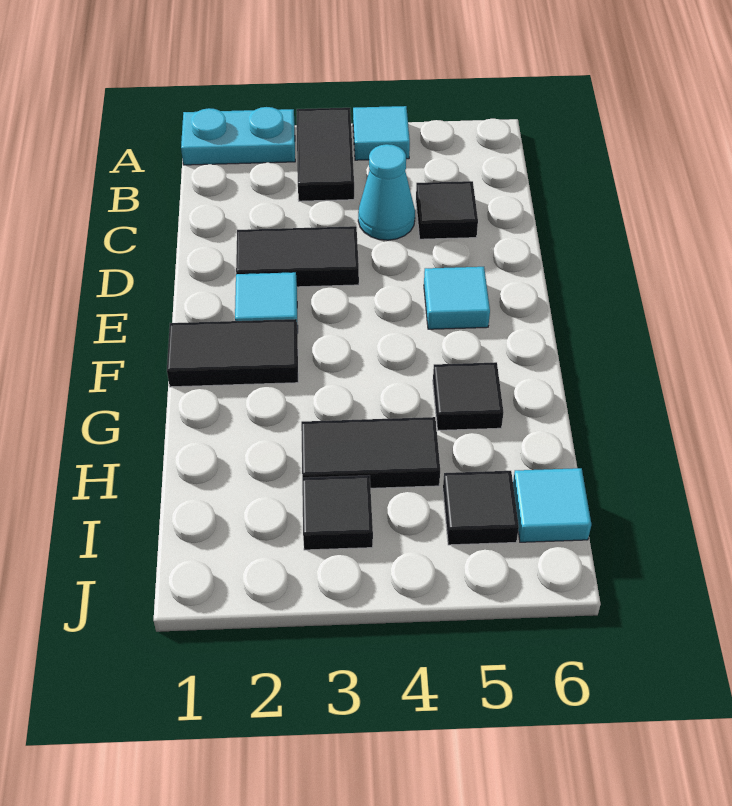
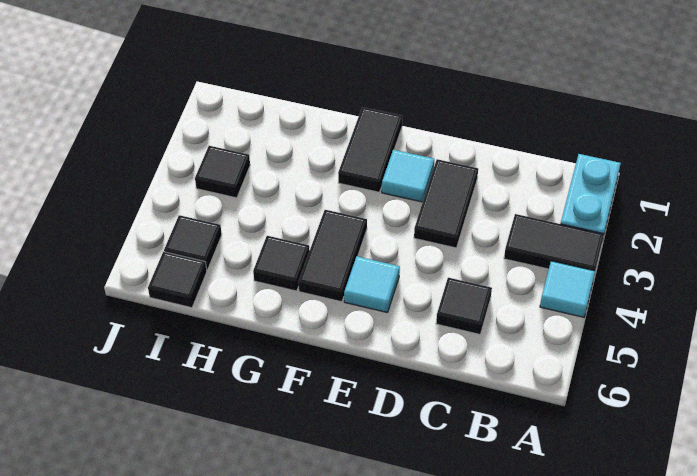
cyan 1x1 cone [358,144,415,240] -> none
black 1x2 tile [301,417,440,488] -> black 1x2 tile moved to [298,210,367,302]
cyan 1x1 tile [513,468,591,542] -> black 1x1 tile [148,252,207,308]

